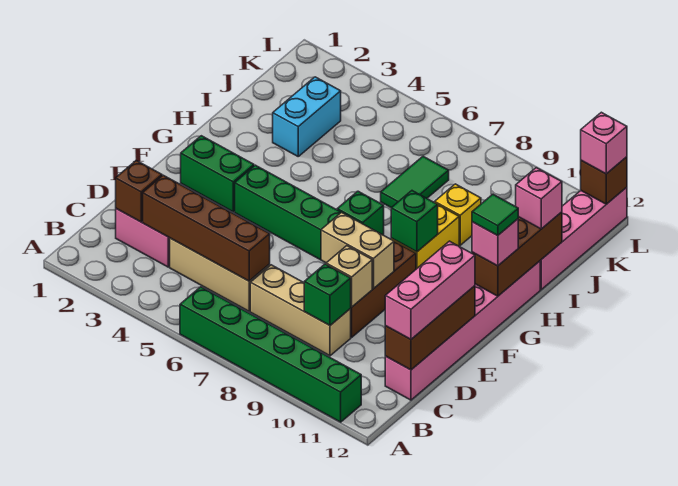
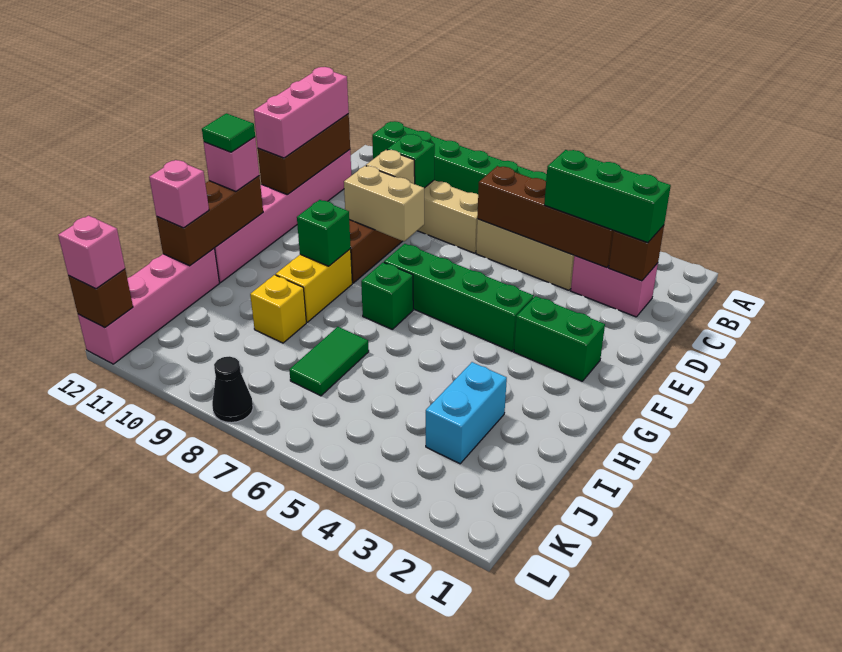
none -> green 1x3 brick [544,150,671,243]
none -> black 1x1 cone [212,356,253,423]

